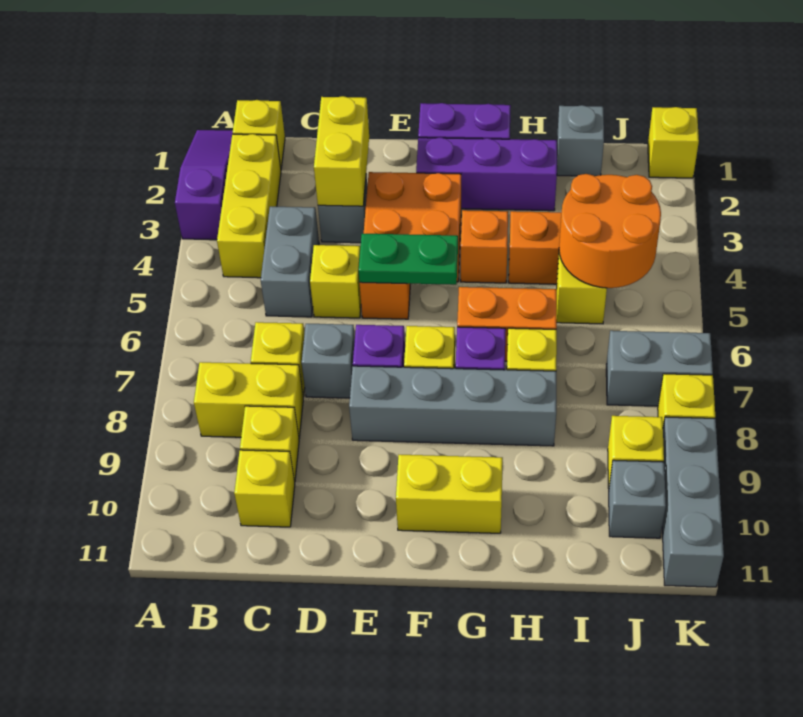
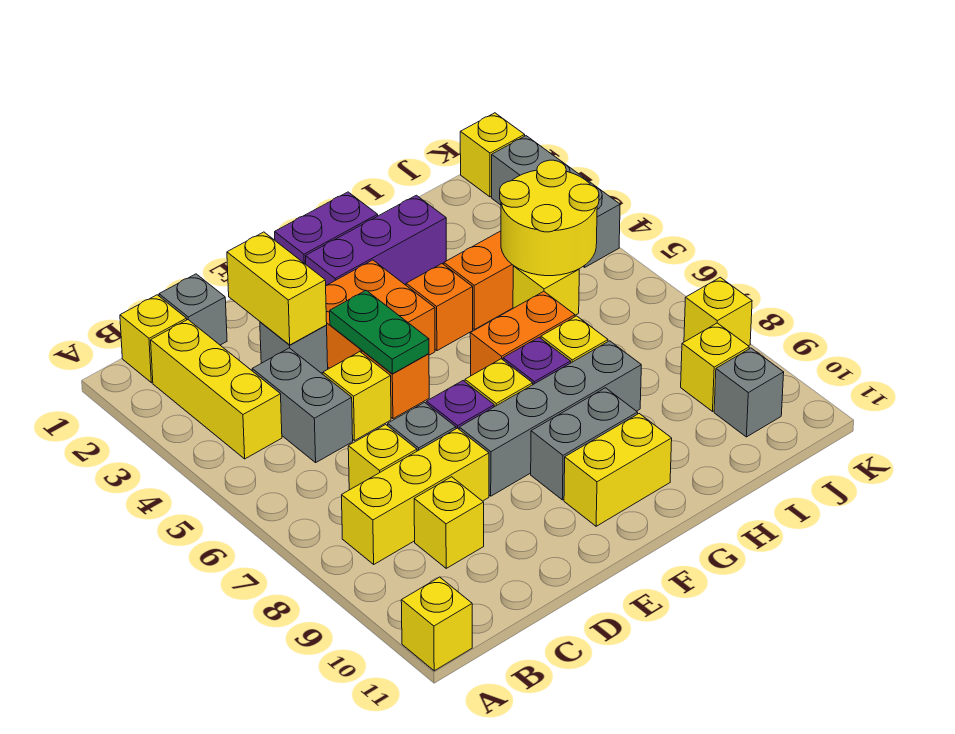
purple 1x3 slope [175,130,233,240] -> none
yellow 1x2 brick [194,362,303,438] -> yellow 1x3 brick [342,428,489,564]
yellow 1x1 brick [234,450,295,527] -> yellow 1x1 brick moved to [401,577,472,671]
green 1x2 plate [359,234,458,285] -> green 1x2 plate turned to [330,290,429,374]
grey 1x1 brick [557,105,604,176] -> grey 1x1 brick moved to [159,274,227,345]
orange 2x2 round brick [559,174,661,288] -> yellow 2x2 round brick [500,160,599,276]
grey 1x2 brick [606,331,713,406] -> grey 1x2 brick moved to [531,388,638,500]
grey 1x3 brick [662,417,724,587] -> grey 1x3 brick moved to [492,136,620,267]

